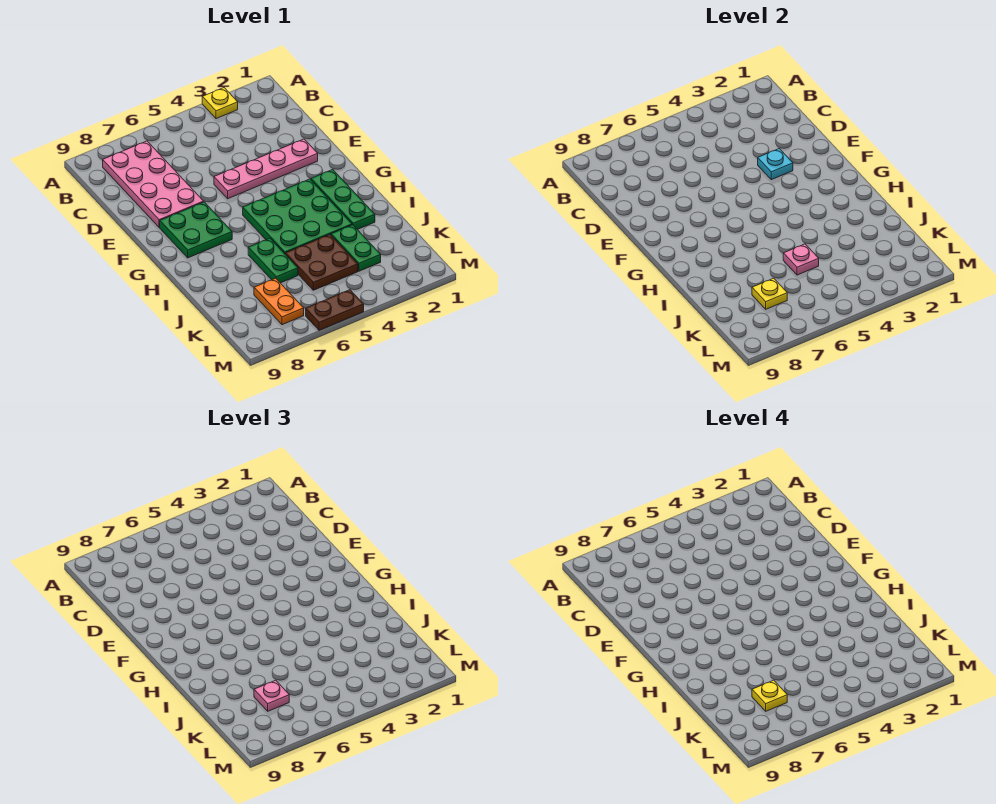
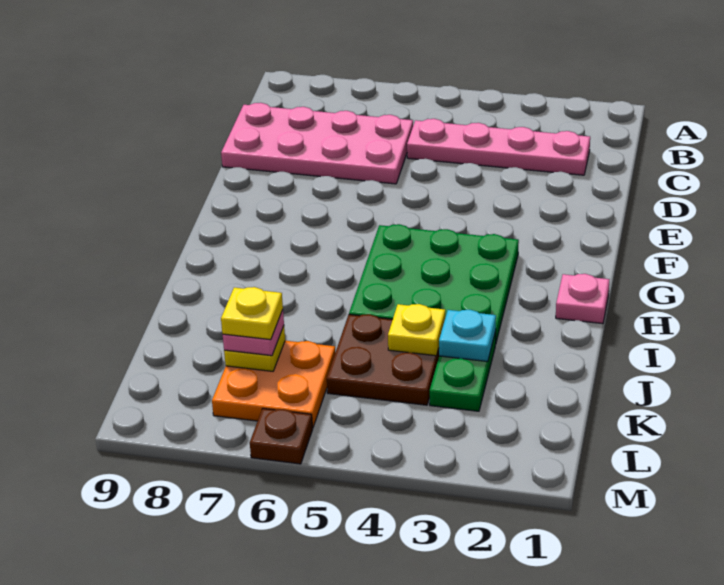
yellow 1x1 plate [202,88,238,119] -> yellow 1x1 plate moved to [388,304,445,356]
pink 2x4 plate [103,141,204,227] -> pink 2x4 plate turned to [221,103,413,184]
pink 1x4 plate [214,139,318,199] -> pink 1x4 plate moved to [407,119,590,175]
cyan 1x1 plate [758,149,793,180] -> cyan 1x1 plate moved to [439,310,496,362]
green 2x2 plate [160,202,232,258] -> none
green 1x3 plate [311,170,375,230] -> none
green 1x2 plate [248,238,298,283] -> none
pink 1x1 plate [783,244,819,275] -> pink 1x1 plate moved to [556,274,610,324]
orange 1x2 plate [254,278,304,325] -> orange 2x2 plate [212,341,335,428]
brown 1x2 plate [306,290,364,330] -> brown 1x1 plate [250,408,313,464]

